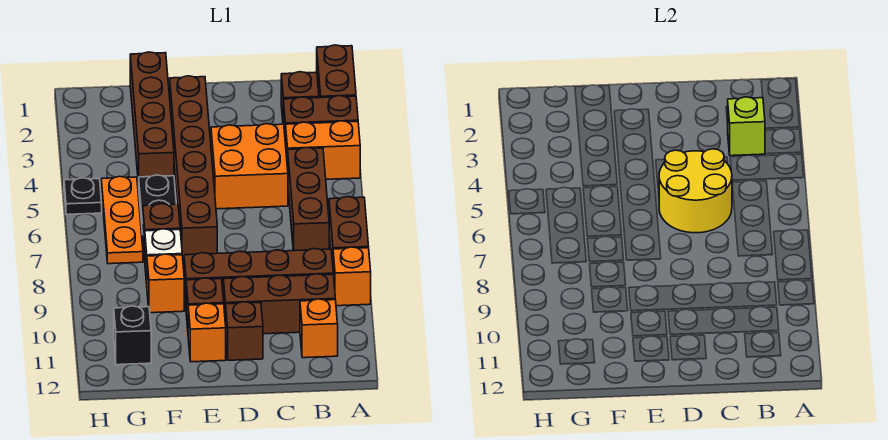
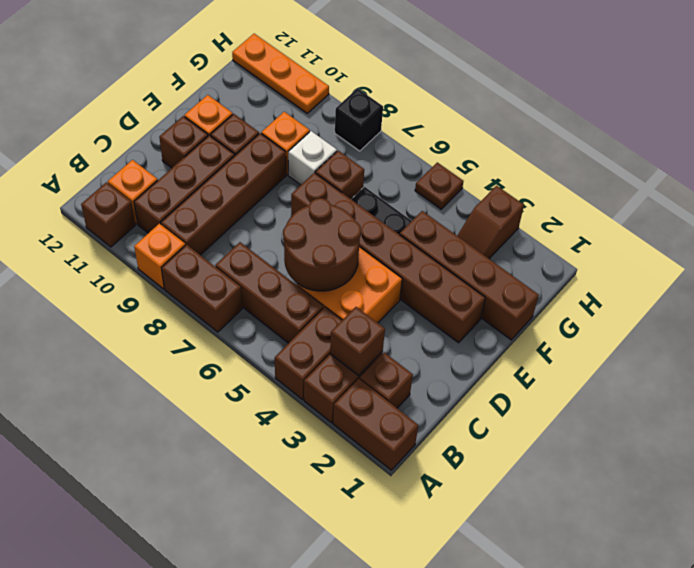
orange 1x2 brick [286,121,360,179] -> brown 1x2 brick [275,307,342,400]
none -> brown 1x1 brick [81,182,135,247]
lime 1x1 brick [727,97,765,156] -> brown 1x1 brick [330,307,385,376]
yellow 2x2 round brick [659,149,732,233] -> brown 2x2 round brick [283,198,361,291]
none -> brown 1x2 slope [457,186,524,259]
orange 1x3 plate [101,176,143,264] -> orange 1x3 plate moved to [232,34,329,113]
black 1x1 brick [114,306,151,365] -> black 1x1 brick moved to [335,89,383,151]
black 1x1 plate [64,178,102,215] -> brown 1x1 plate [415,162,464,209]

